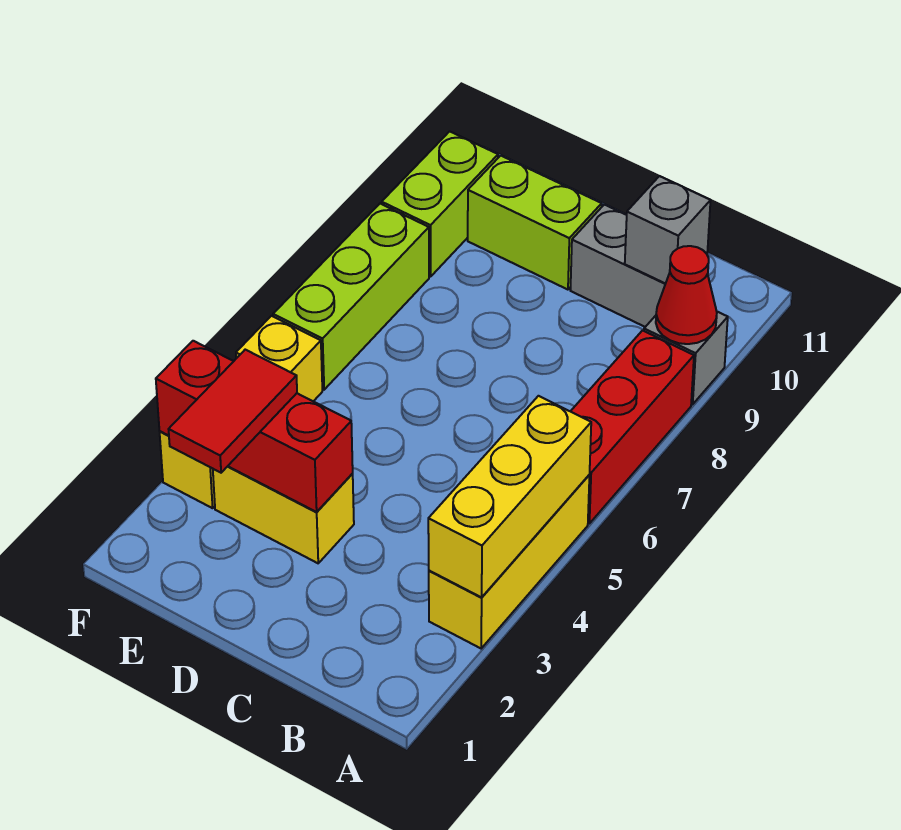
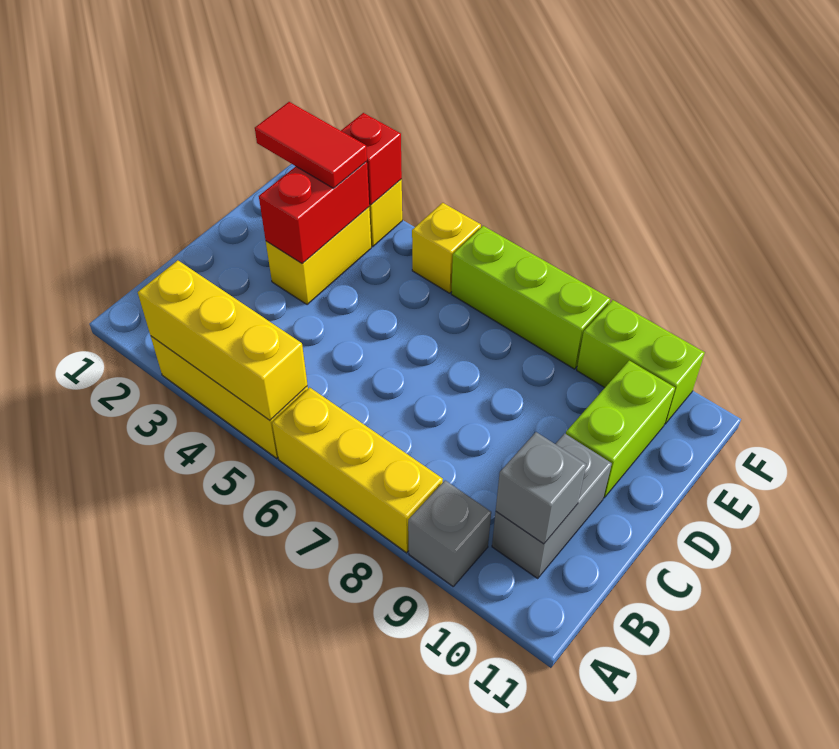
red 1x3 brick [571,330,694,523] -> yellow 1x3 brick [272,387,443,553]
red 1x1 cone [656,246,717,344] -> none

